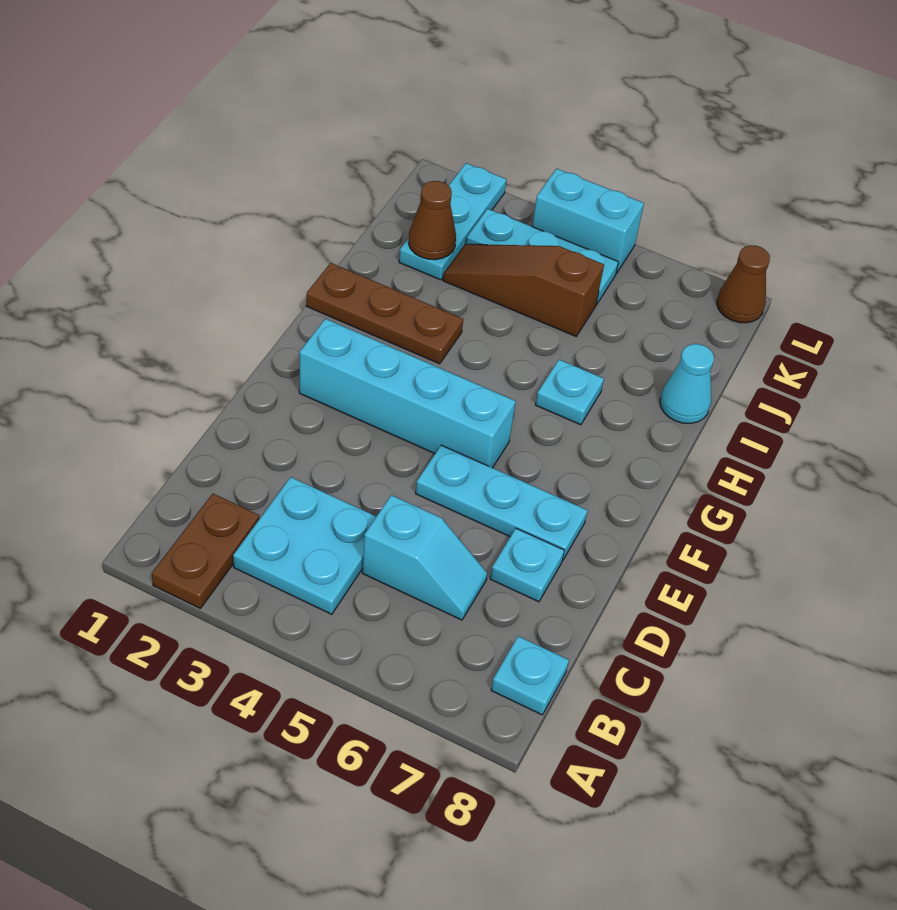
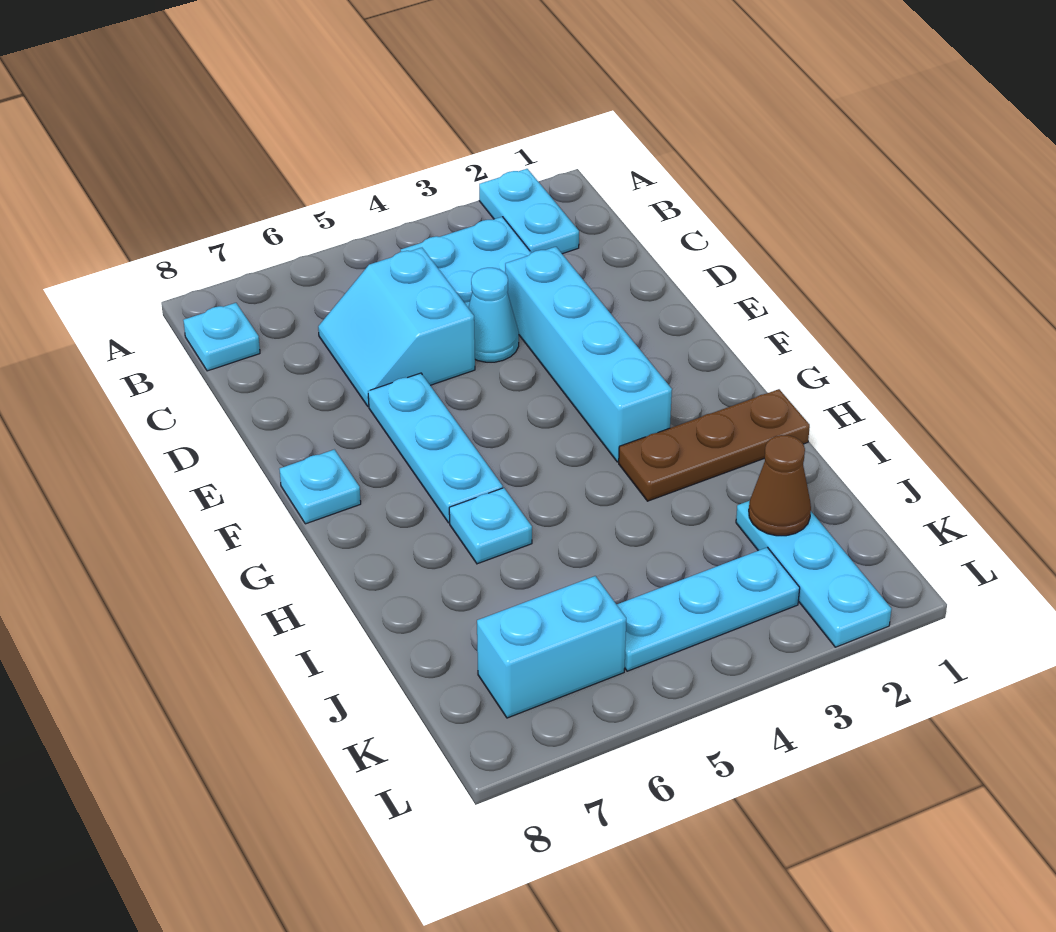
brown 1x2 plate [152,494,259,608] -> cyan 1x2 plate [479,169,579,254]
cyan 1x2 slope [362,495,487,620] -> cyan 2x2 slope [318,248,475,406]
cyan 1x1 plate [490,528,564,602] -> cyan 1x1 plate moved to [279,449,361,524]
cyan 1x3 plate [416,445,588,560] -> cyan 1x3 plate turned to [368,373,503,523]
cyan 1x4 brick [299,319,516,468] -> cyan 1x4 brick turned to [505,247,672,462]
cyan 1x1 cone [660,344,714,424] -> cyan 1x1 cone moved to [468,268,519,362]
brown 1x3 slope [443,244,604,336] -> none
cyan 1x2 brick [532,169,644,273] -> cyan 1x2 brick moved to [477,576,626,718]
brown 1x1 cone [717,246,770,323] -> none

